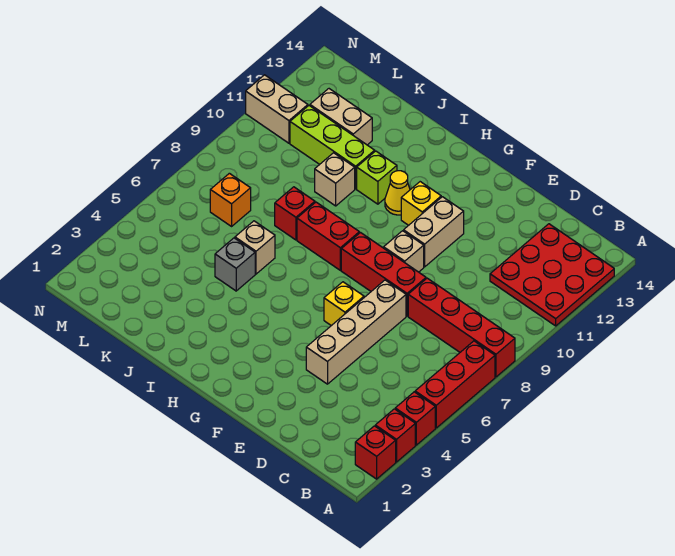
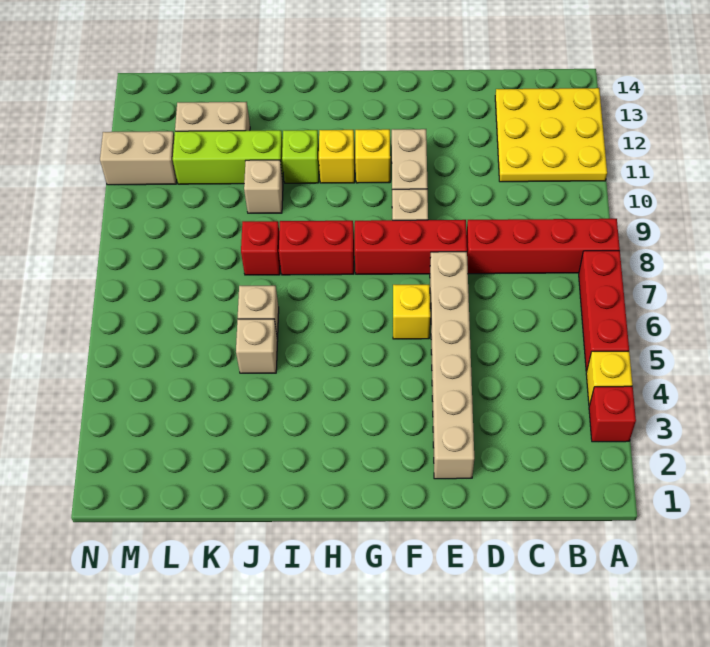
red 1x1 brick [355,426,396,479] -> none
red 1x1 brick [395,392,435,445] -> yellow 1x1 brick [586,351,632,406]
red 3x3 plate [490,224,614,326] -> yellow 3x3 plate [495,88,607,182]
tan 1x4 brick [306,280,406,384] -> tan 1x6 brick [430,252,474,479]
yellow 1x1 cone [385,171,410,215] -> yellow 1x1 brick [319,130,355,183]
grey 1x1 brick [215,238,255,291] -> tan 1x1 brick [236,319,278,373]
orange 1x1 brick [210,173,251,226] -> none

